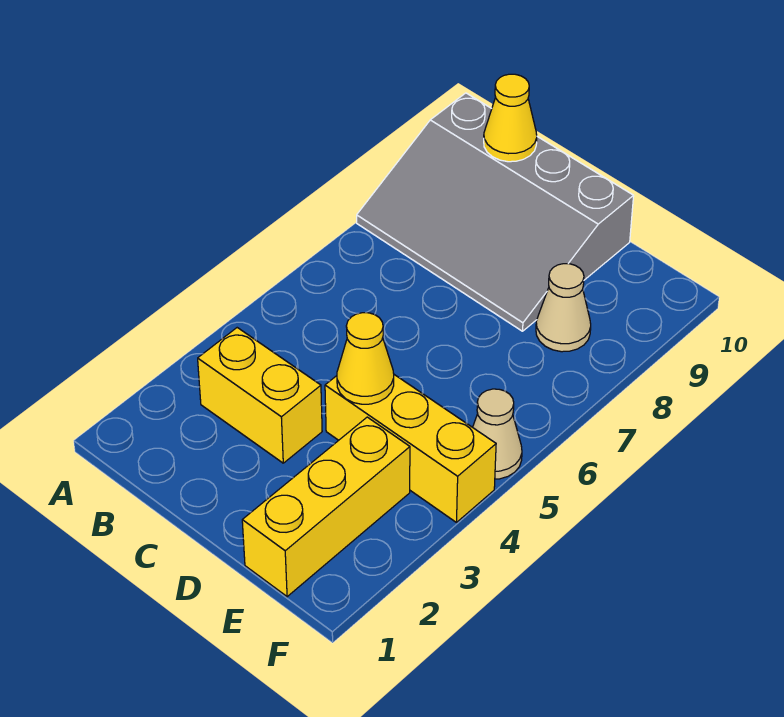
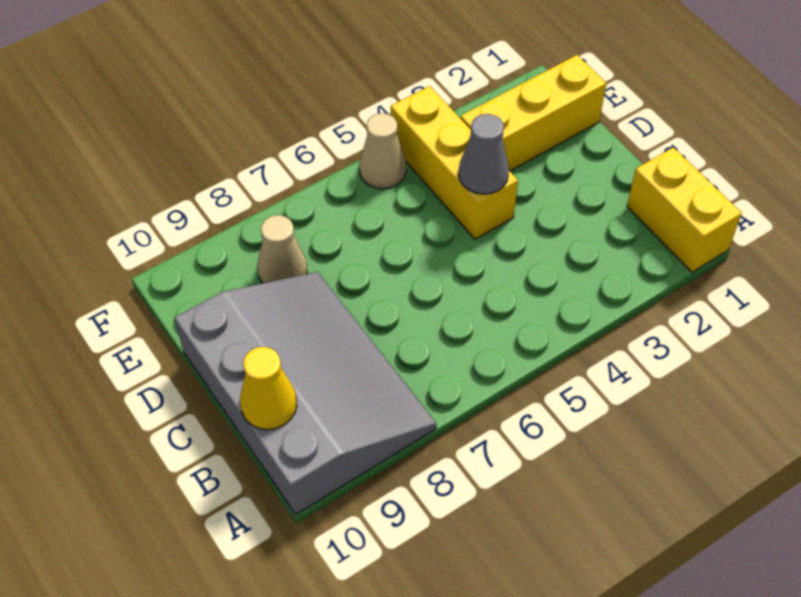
yellow 1x2 brick [198,328,322,463] -> yellow 1x2 brick moved to [627,147,742,272]
yellow 1x1 cone [337,313,394,404] -> grey 1x1 cone [459,114,509,194]

